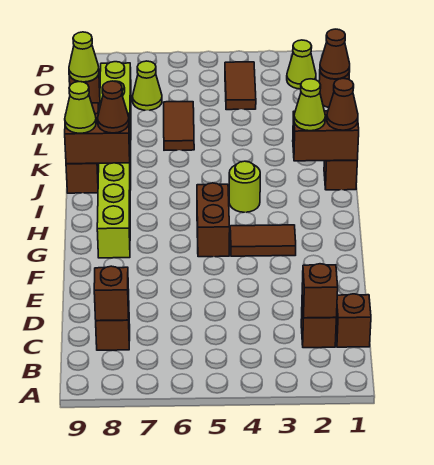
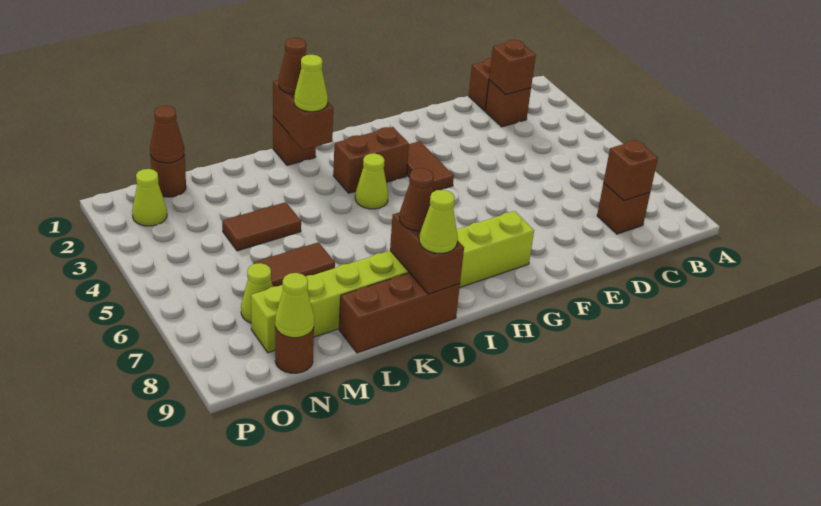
brown 1x2 brick [197,183,230,257] -> brown 1x2 brick moved to [333,127,409,193]
lime 1x1 round brick [229,161,260,212] -> lime 1x1 cone [355,153,388,209]
brown 1x2 tile [225,62,256,110] -> brown 1x2 tile moved to [222,202,301,251]

